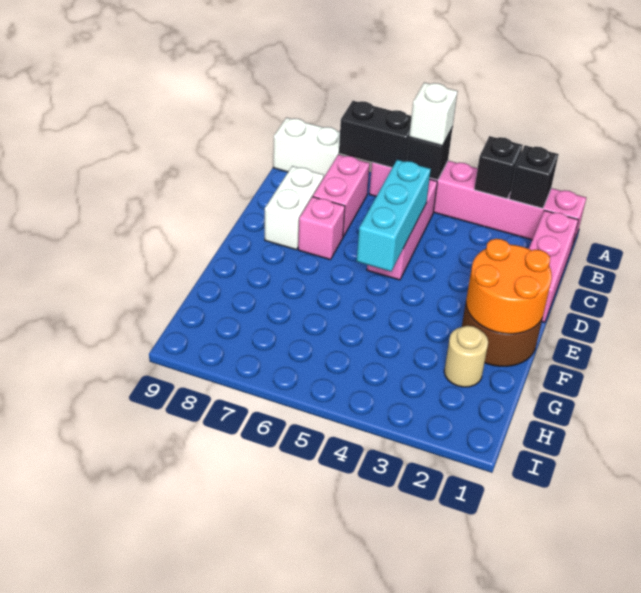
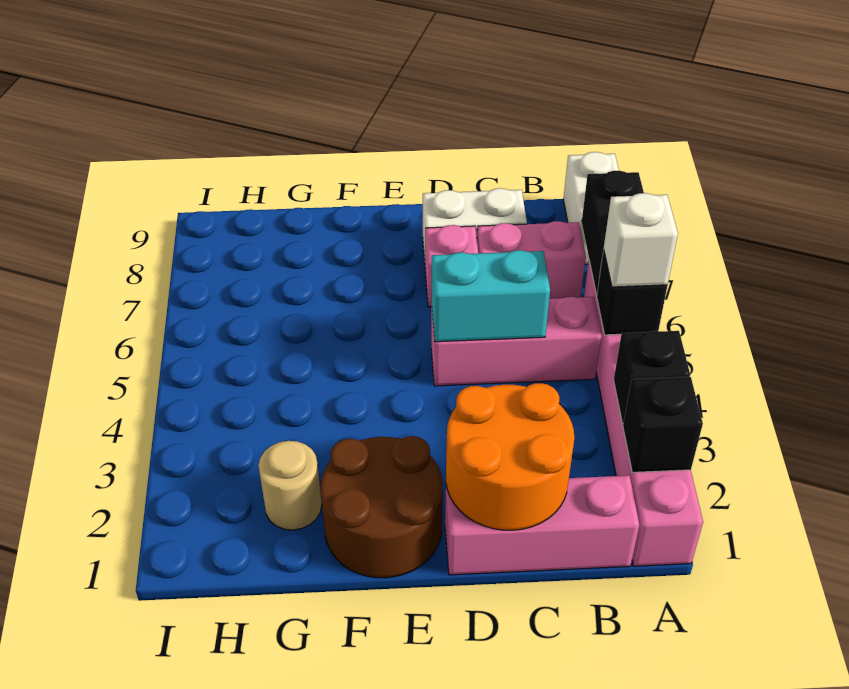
cyan 1x3 brick [357,160,431,271] -> cyan 1x2 brick [431,250,550,342]
orange 2x2 round brick [466,239,552,334] -> orange 2x2 round brick moved to [446,383,574,530]

